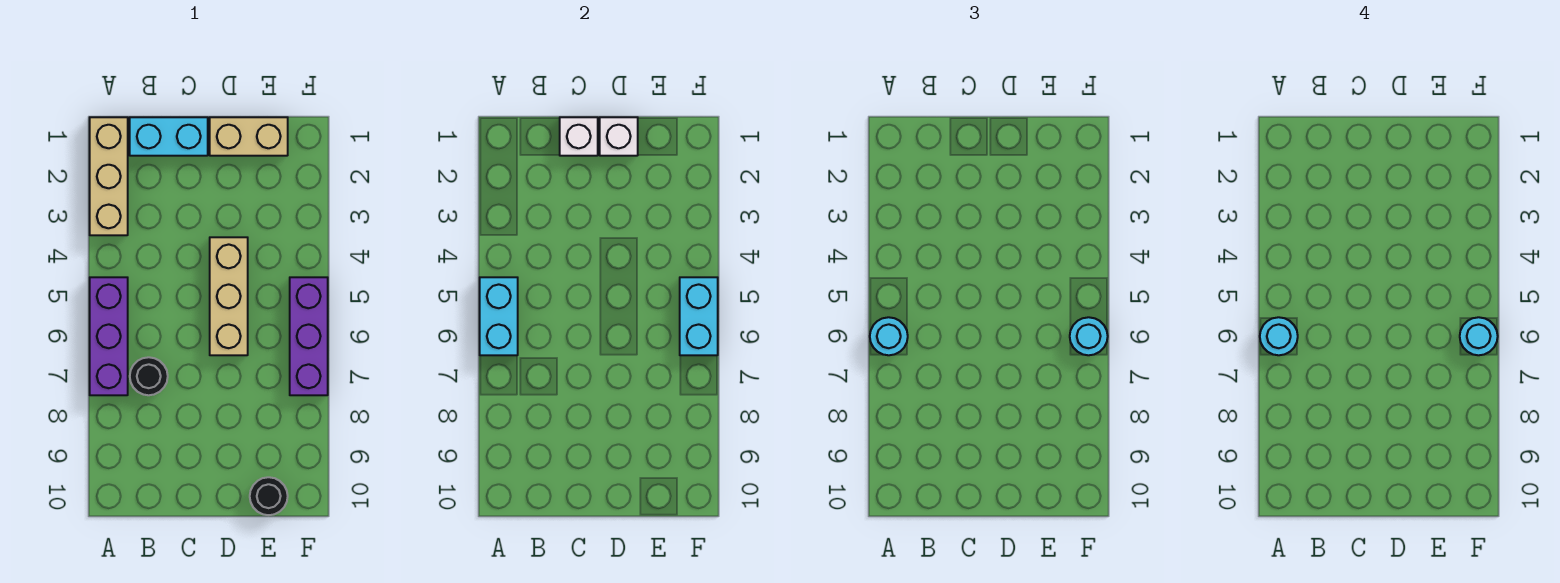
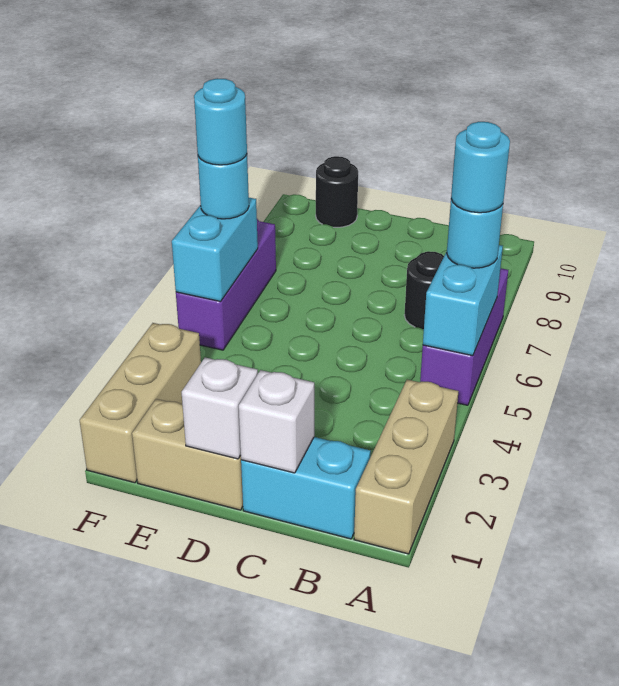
tan 1x3 brick [210,237,248,355] -> tan 1x3 brick moved to [80,323,201,483]

